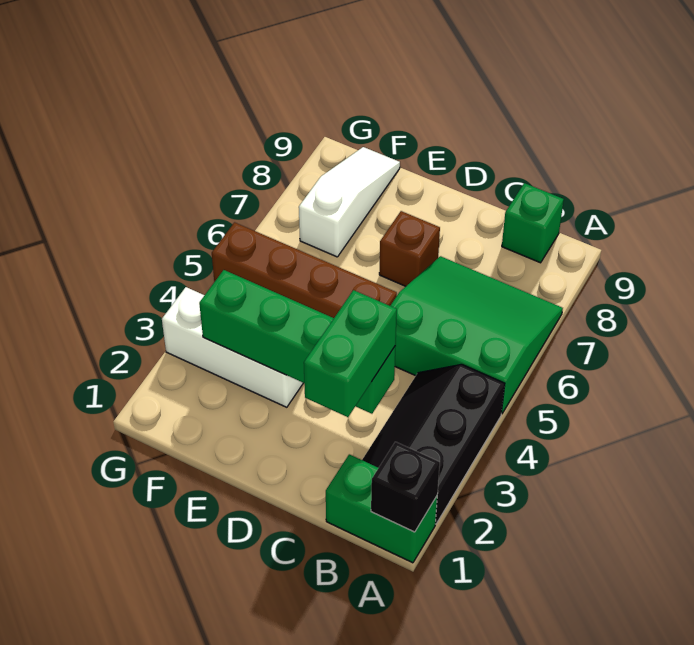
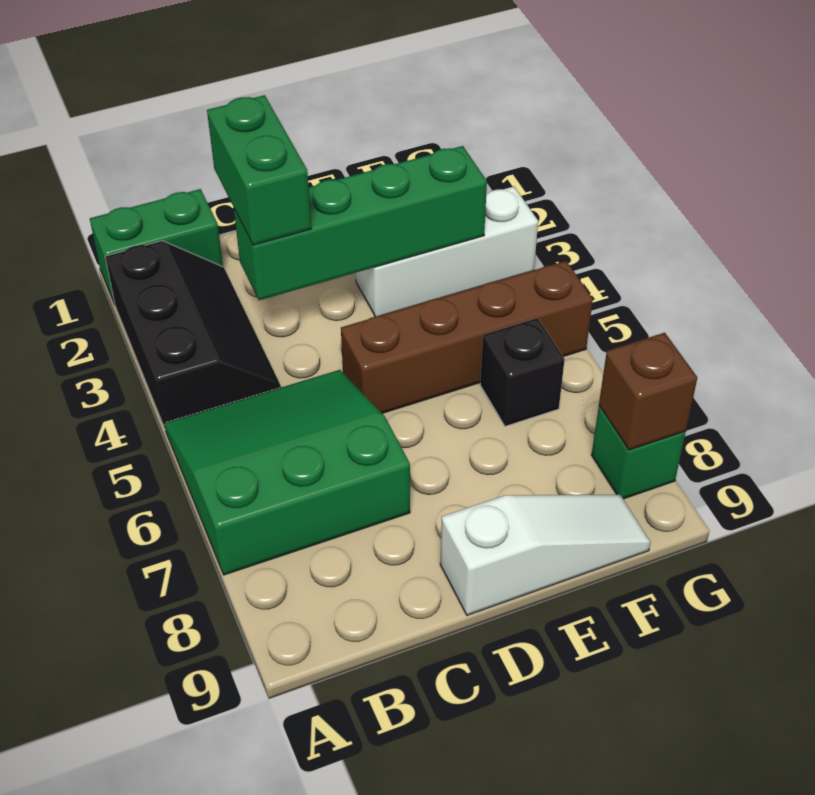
black 1x1 brick [371,442,440,532] -> black 1x1 brick moved to [480,318,565,426]
green 3x3 slope [390,256,563,414] -> green 3x3 slope turned to [164,370,410,575]
green 1x1 brick [502,183,564,263] -> green 1x1 brick moved to [592,406,686,499]
brown 1x1 brick [379,211,440,286] -> brown 1x1 brick moved to [599,333,697,450]
white 1x3 slope [299,147,400,257] -> white 1x3 slope turned to [440,495,651,615]

